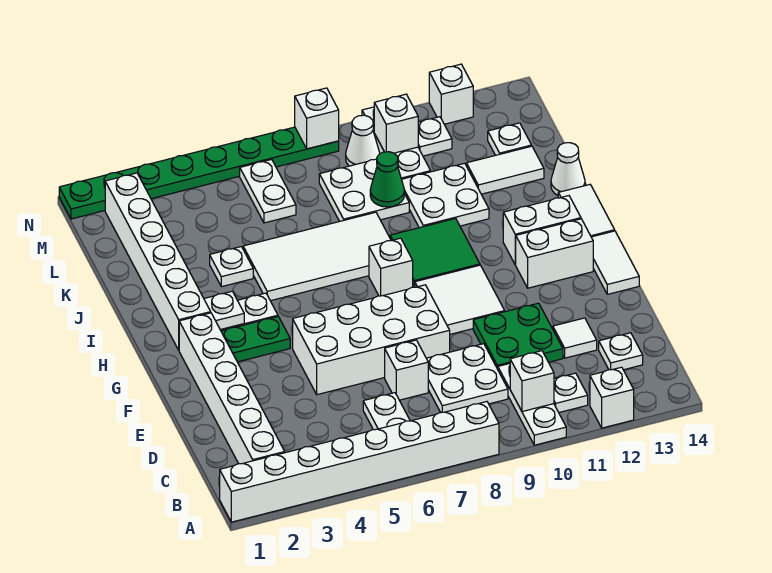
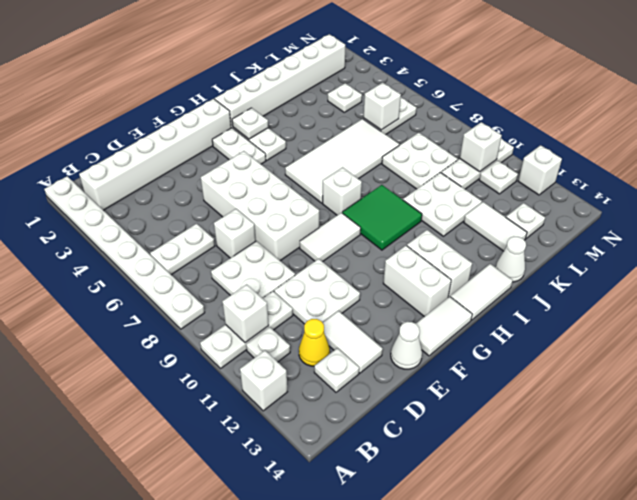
white 1x8 brick [220,402,499,522] -> white 1x8 plate [44,176,205,329]
none -> yellow 1x1 cone [299,319,330,366]
green 2x2 plate [473,303,563,369] -> white 2x2 plate [274,259,360,324]
white 1x1 tile [553,318,597,358] -> white 1x2 tile [323,311,383,373]
white 2x2 tile [415,265,505,334] -> white 1x2 tile [300,213,361,262]
green 1x2 plate [221,317,290,362] -> white 1x2 plate [212,128,266,164]
white 2x4 tile [243,212,391,301] -> white 2x4 tile turned to [285,119,399,203]
white 1x1 plate [210,247,253,287] -> white 1x1 plate moved to [328,83,362,112]
green 1x1 cone [370,152,404,207] -> none
white 1x1 cone [346,115,380,166] -> white 1x1 cone moved to [391,322,422,369]
green 1x8 plate [59,127,339,219] -> none
white 1x1 brick [295,88,339,149] -> white 1x1 brick moved to [364,83,401,130]

